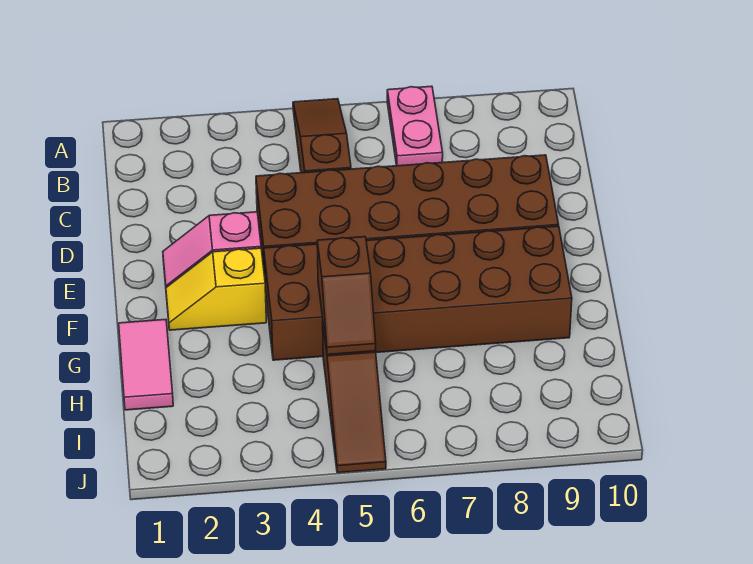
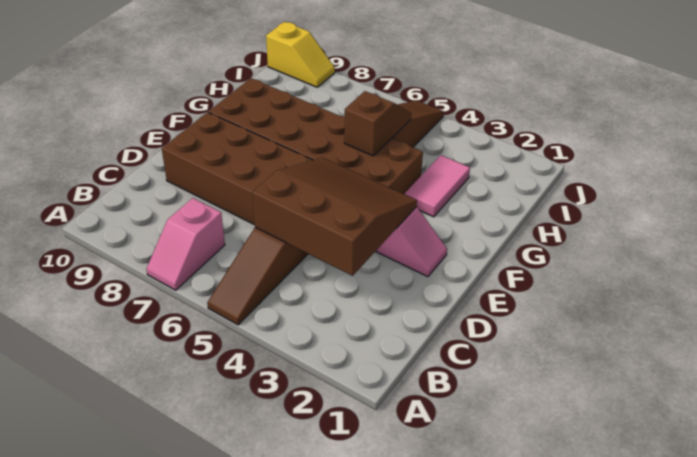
pink 1x2 plate [387,86,443,166] -> pink 1x2 slope [146,198,225,290]
none -> brown 3x3 slope [252,158,417,276]
yellow 1x2 slope [166,248,266,330] -> yellow 1x2 slope moved to [266,22,335,87]
pink 1x2 tile [119,320,173,410] -> pink 1x2 tile moved to [405,155,470,217]

